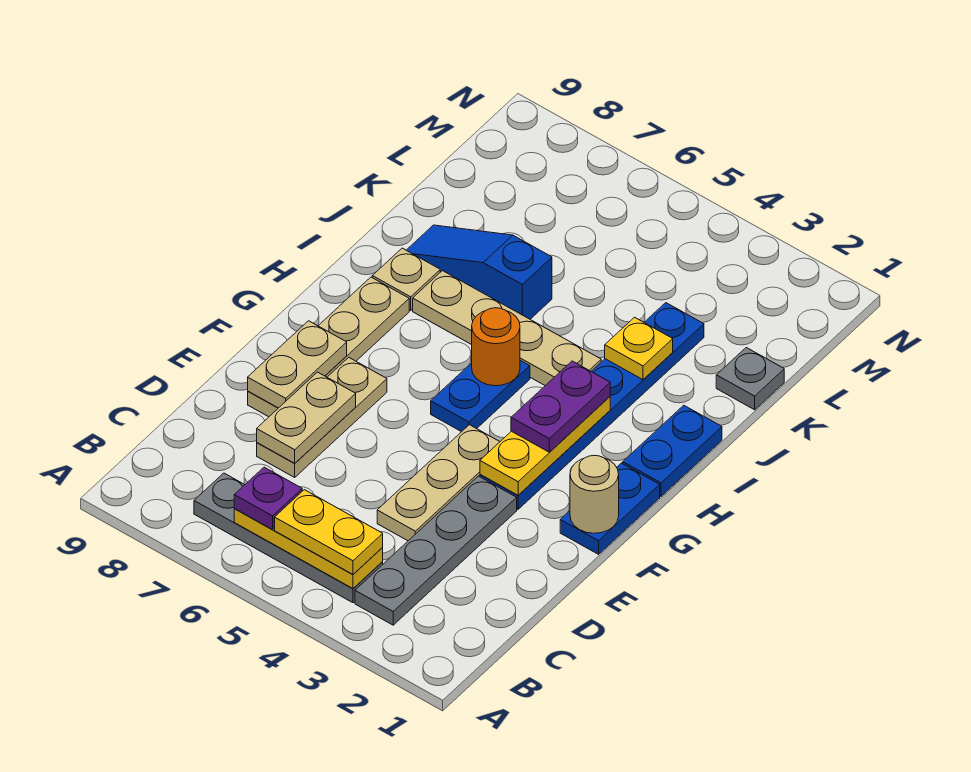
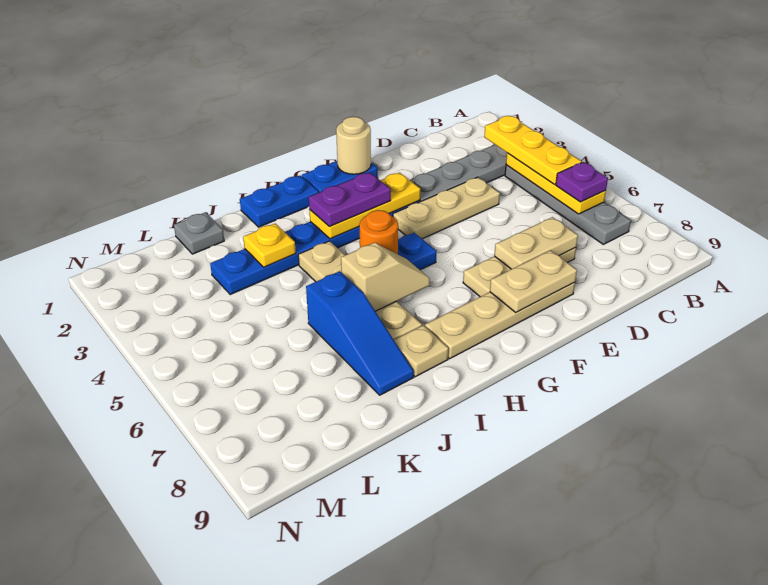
yellow 1x2 plate [275,490,383,574] -> yellow 1x3 plate [484,116,582,184]
none -> tan 1x2 slope [341,242,430,311]

